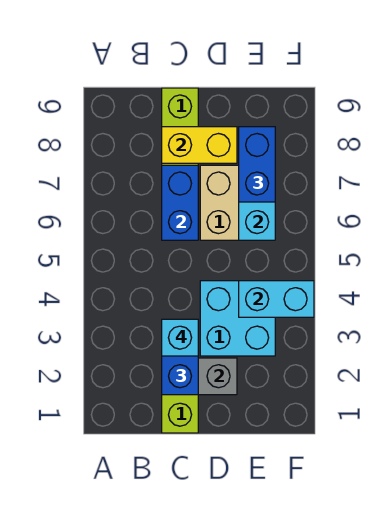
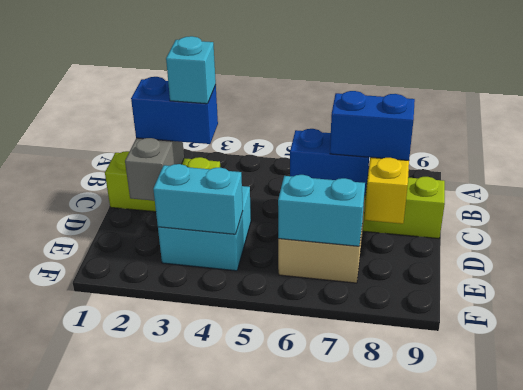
cyan 1x2 brick [239,281,314,317] -> cyan 1x2 brick turned to [153,164,243,234]
blue 1x2 brick [239,127,275,202] -> blue 1x2 brick moved to [330,91,415,160]

